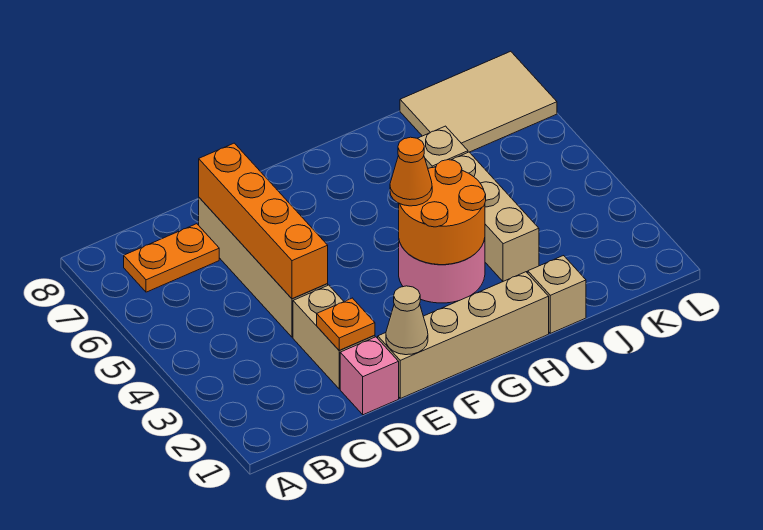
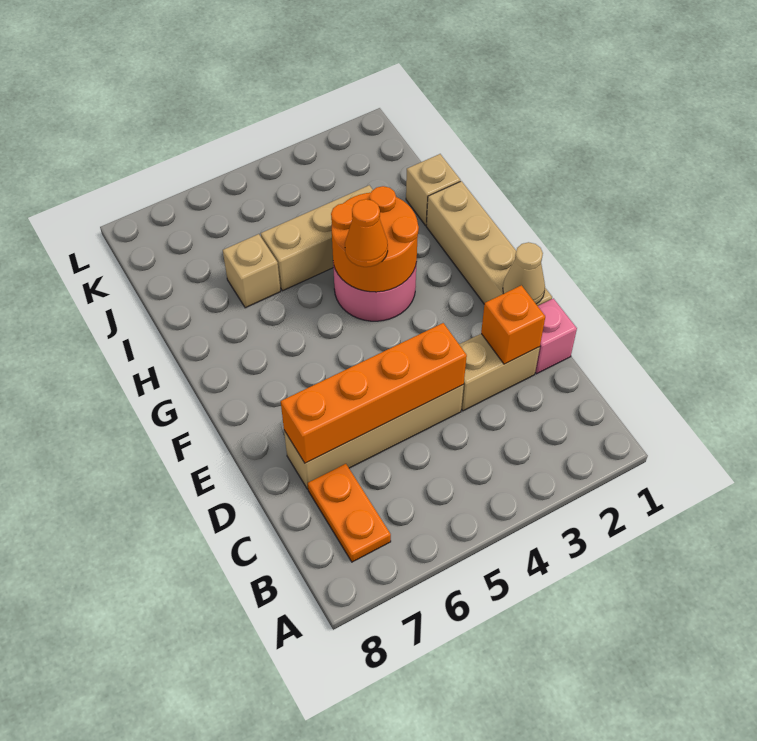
orange 1x1 plate [317,298,375,350] -> orange 1x1 brick [481,285,545,364]
tan 2x3 tile [400,51,557,152] -> none

